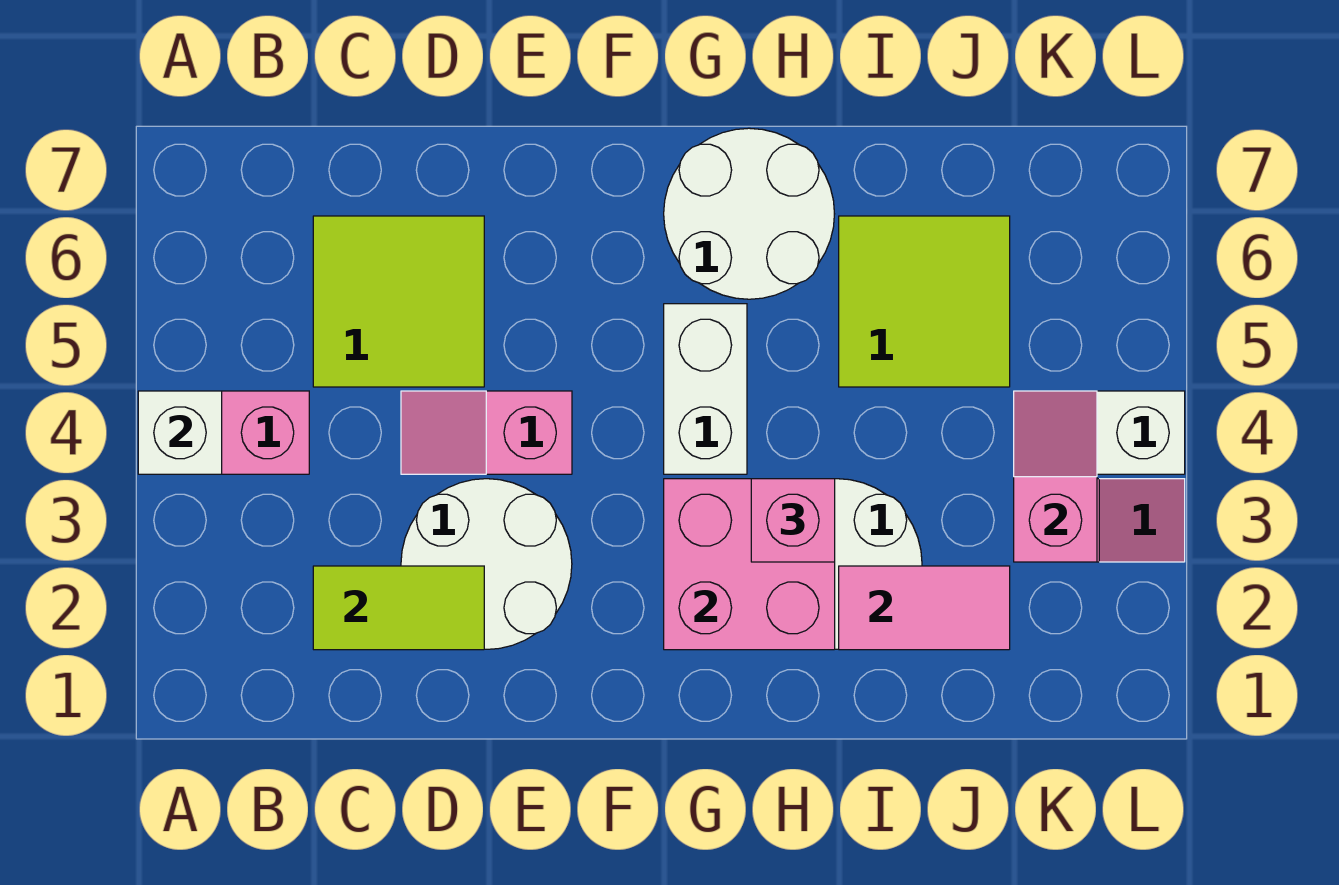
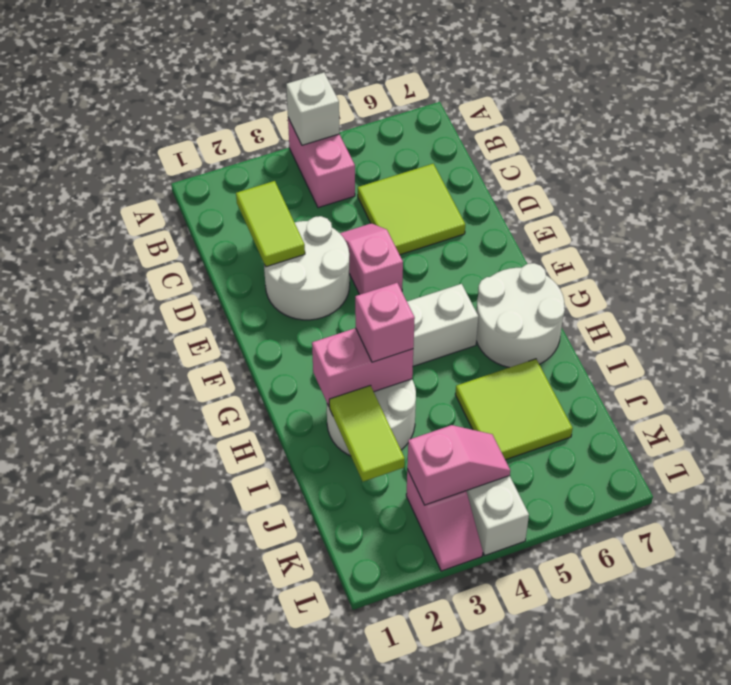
pink 2x2 brick [664,479,835,650] -> pink 1x2 brick [312,328,413,407]
pink 1x2 tile [839,566,1010,650] -> lime 1x2 tile [329,385,405,481]

